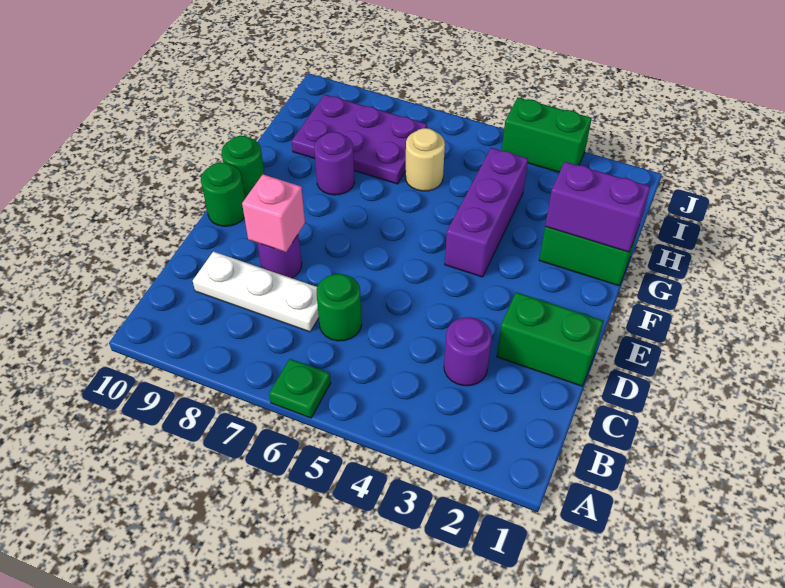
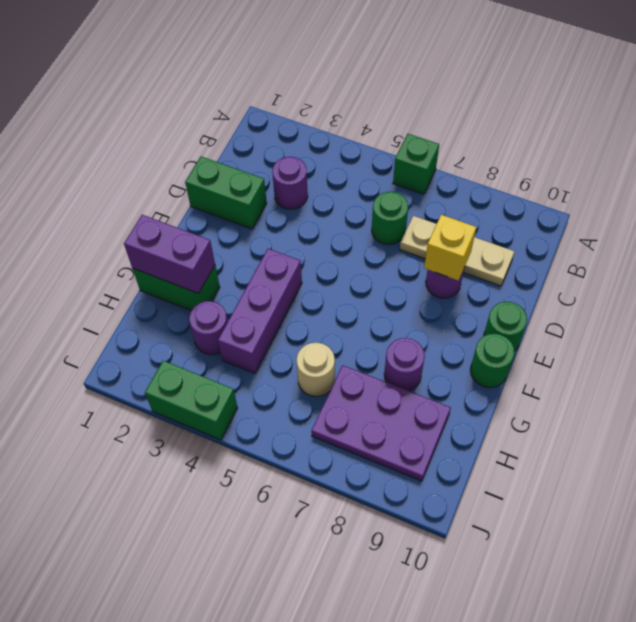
green 1x1 plate [269,359,331,418] -> green 1x1 brick [393,134,439,194]
white 1x3 plate [193,252,319,332] -> tan 1x3 plate [400,216,515,286]
pink 1x1 brick [242,174,305,252] -> yellow 1x1 brick [424,215,476,280]
none -> purple 1x1 round brick [189,301,228,355]

